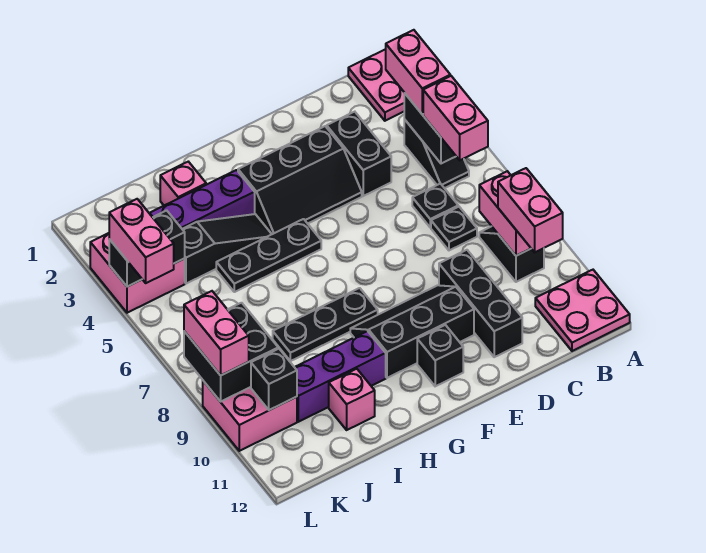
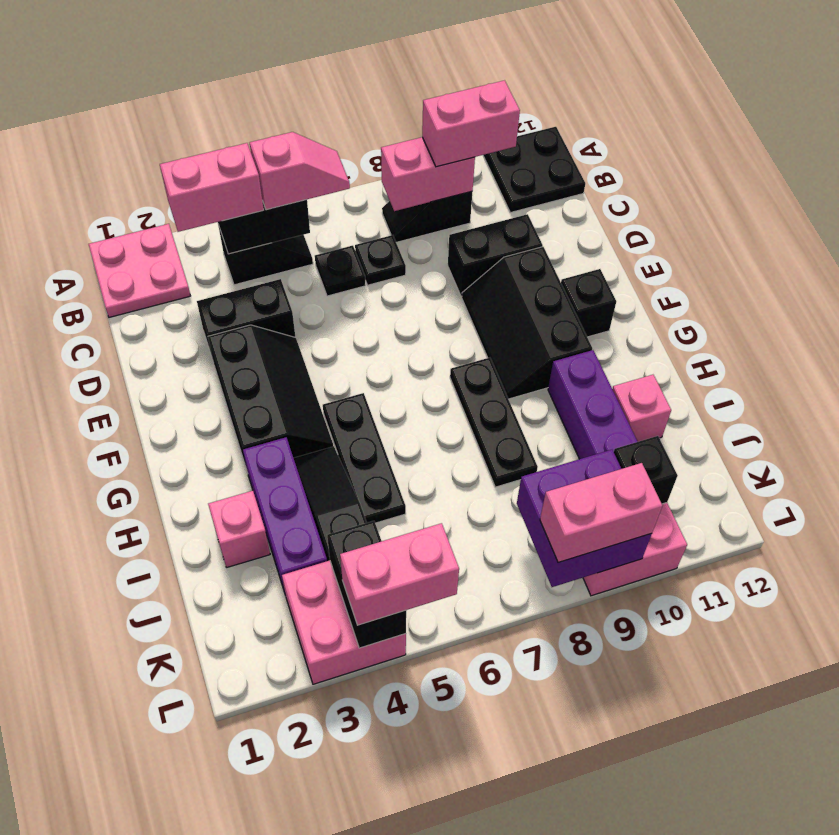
pink 2x2 plate [535,270,630,351] -> black 2x2 plate [483,127,585,213]
pink 1x2 brick [423,76,488,160] -> pink 1x2 slope [250,132,350,210]
black 1x3 brick [439,250,522,357] -> black 1x2 brick [448,214,543,296]
black 2x2 brick [184,303,278,402] -> purple 2x2 brick [517,450,652,587]

